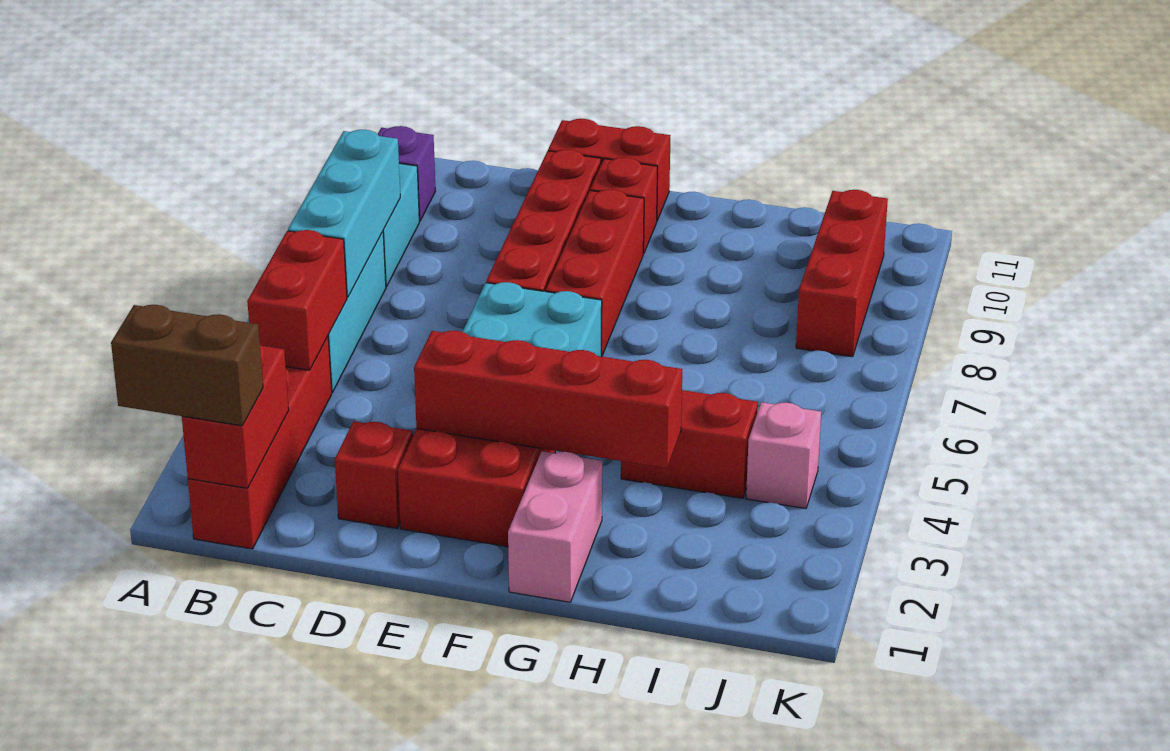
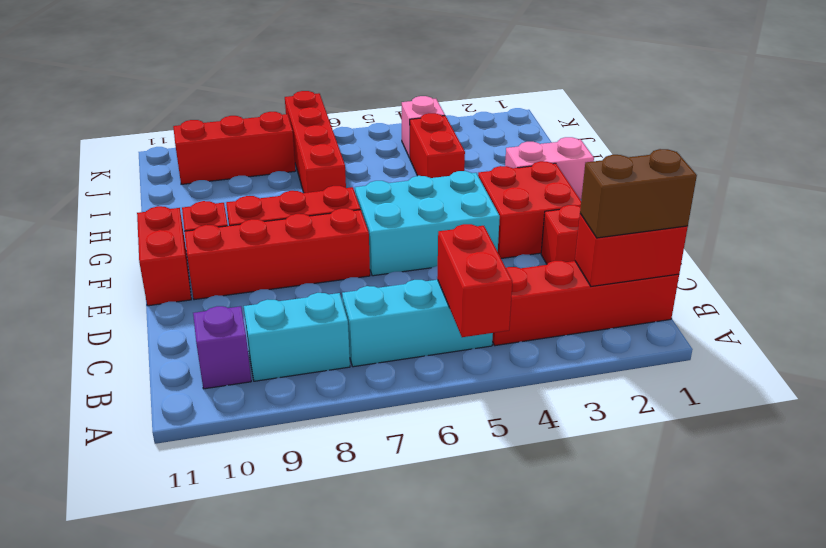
brown 1x2 brick [111,305,263,426] -> brown 1x2 brick turned to [580,149,697,238]
red 1x2 brick [247,230,347,370] -> red 1x2 brick turned to [437,224,512,337]
cyan 1x3 brick [288,130,400,297] -> none
red 1x4 brick [414,331,682,468] -> red 1x4 brick moved to [285,91,346,193]

